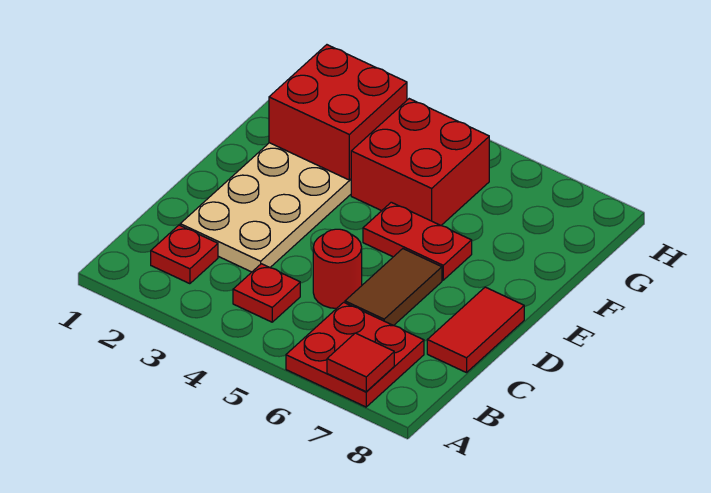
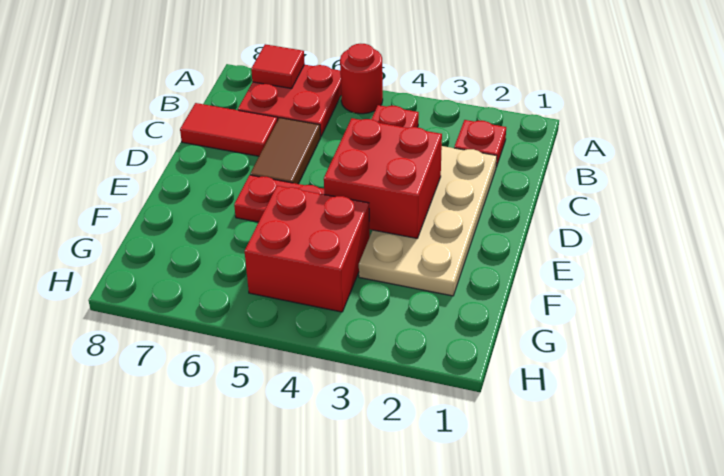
red 1x1 round brick [313,229,362,309] -> red 1x1 round brick moved to [340,44,383,114]
red 1x2 tile [427,287,524,373] -> red 1x2 tile turned to [180,103,277,156]
red 2x2 brick [269,45,407,180] -> red 2x2 brick moved to [324,118,442,238]

